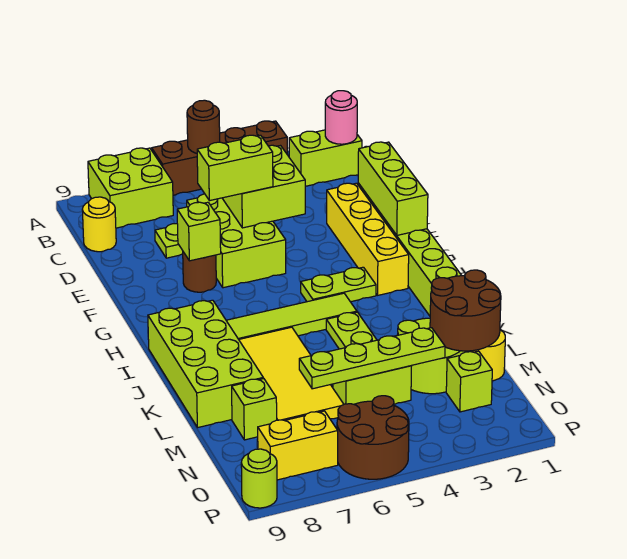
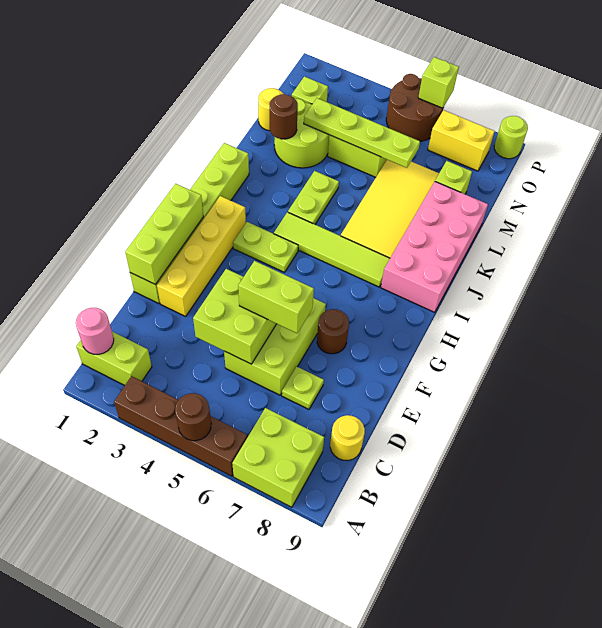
lime 1x1 brick [177,202,221,261] -> lime 1x1 brick moved to [418,57,459,108]
lime 2x4 brick [148,300,263,428] -> pink 2x4 brick [381,182,488,312]
brown 2x2 round brick [430,270,501,351] -> brown 1x1 round brick [270,94,298,139]

